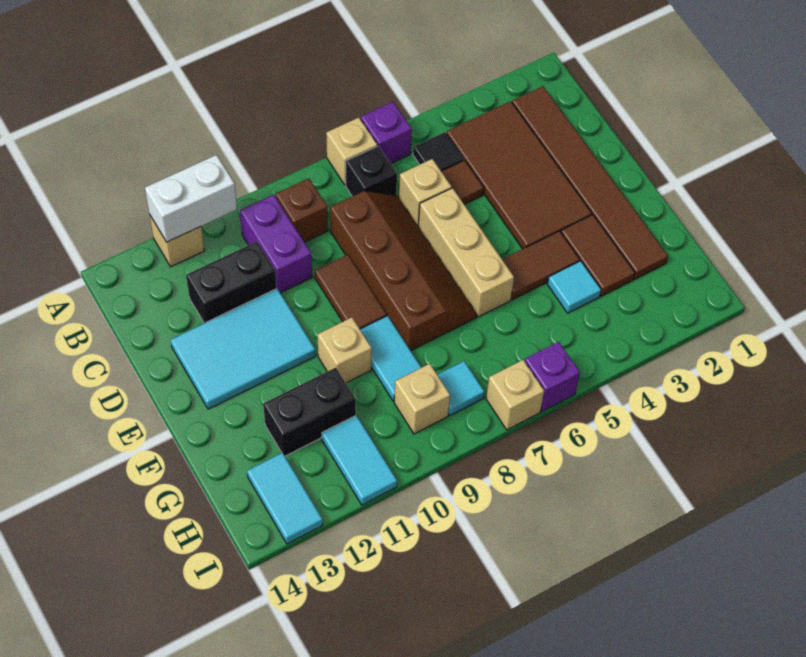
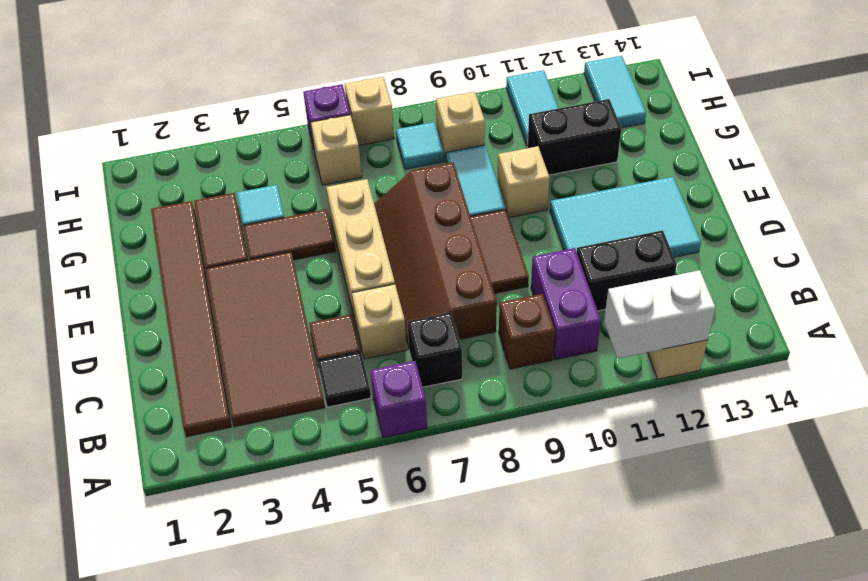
tan 1x1 brick [326,118,377,185] -> tan 1x1 brick moved to [311,115,362,185]

